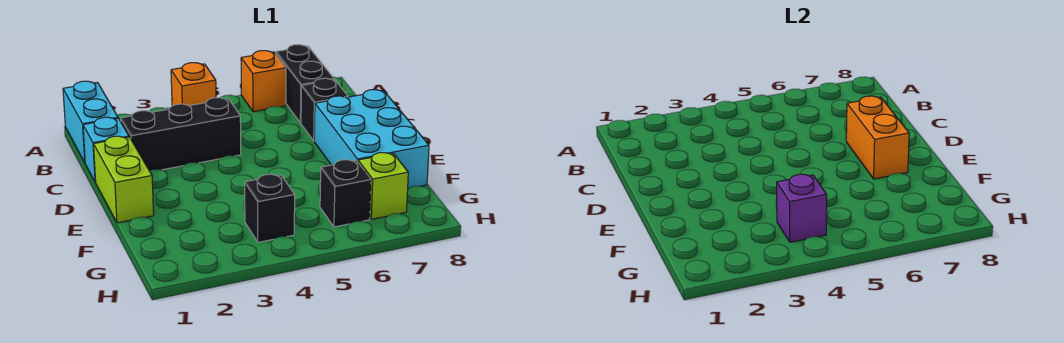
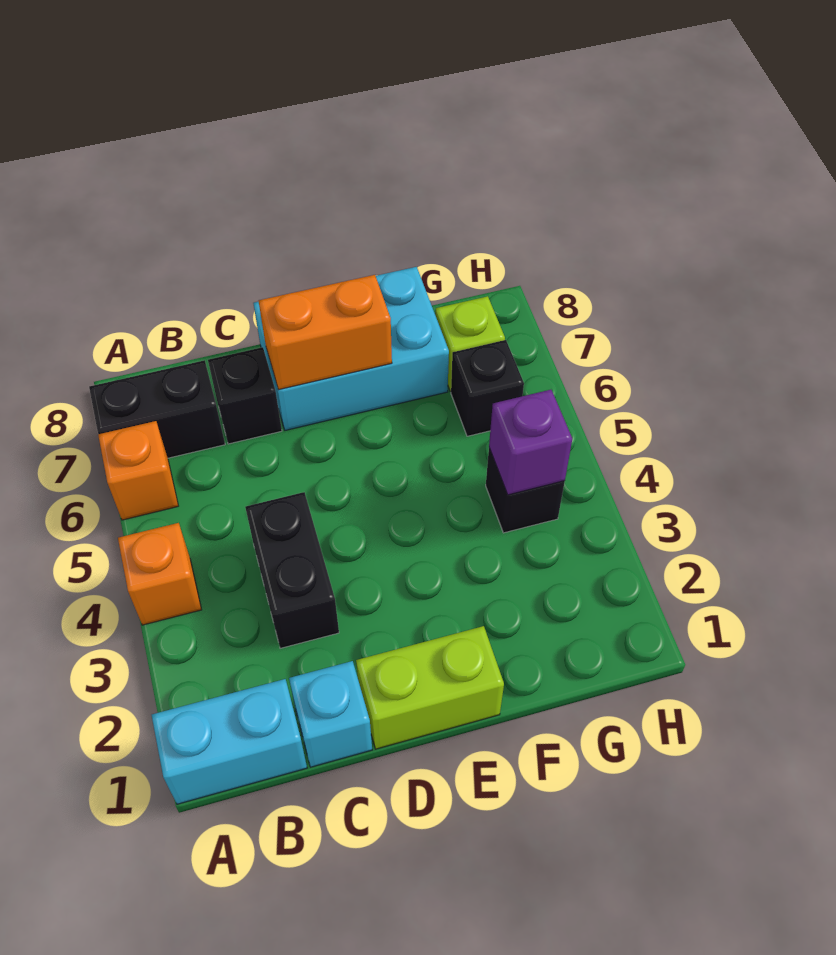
black 1x3 brick [120,98,241,171] -> black 1x2 brick [245,492,339,648]

